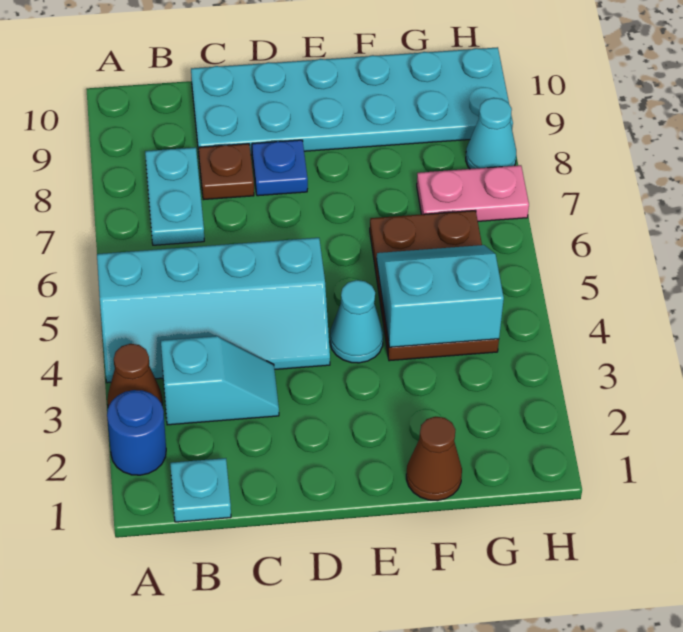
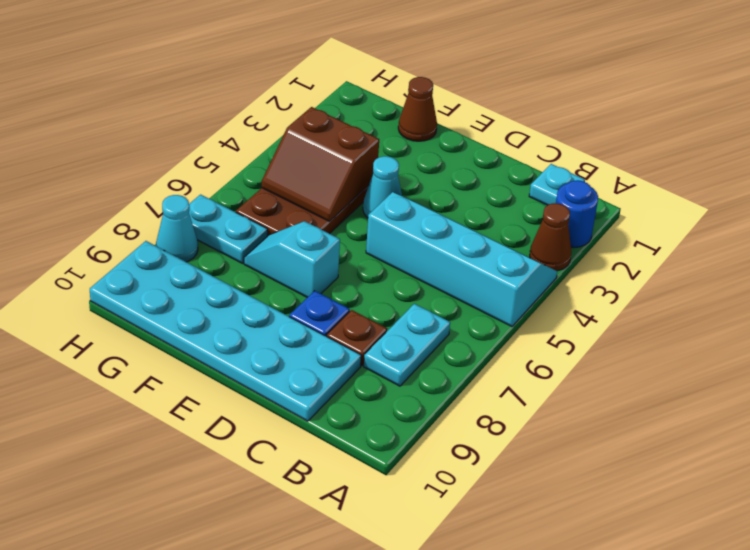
cyan 1x2 slope [161,336,279,425] -> cyan 1x2 slope moved to [244,221,340,297]
cyan 2x2 slope [377,245,504,347] -> brown 2x2 slope [262,107,379,221]
pink 1x2 plate [417,165,529,221] -> cyan 1x2 plate [189,195,268,263]

